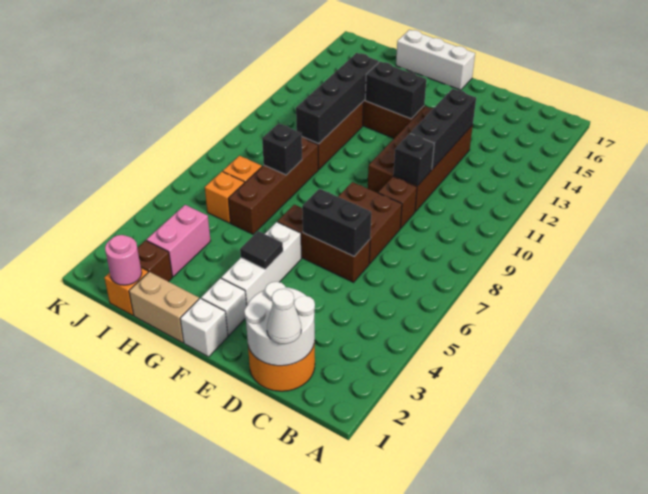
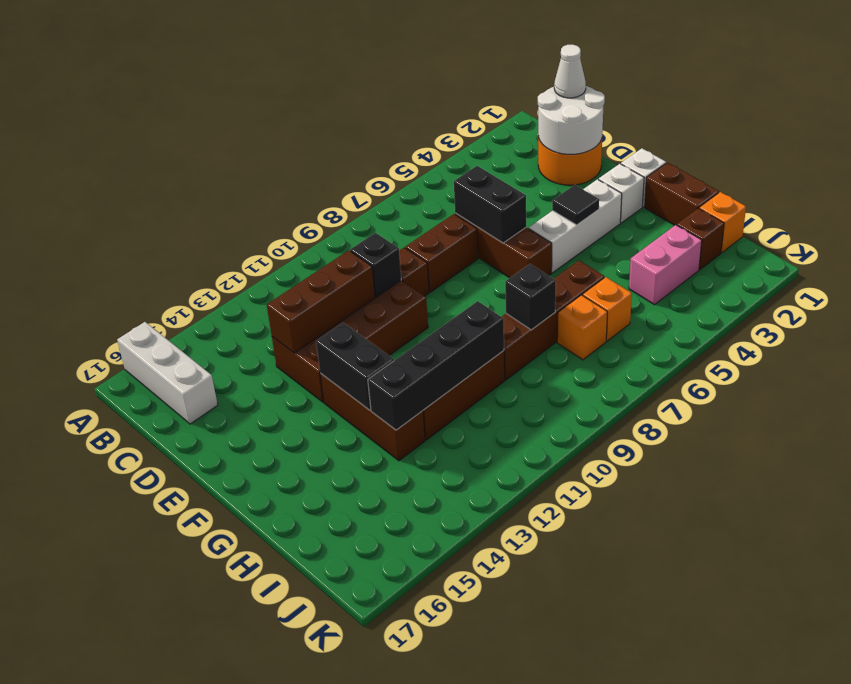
brown 2x2 brick [338,182,402,264] -> brown 1x2 brick [405,214,478,292]
black 1x3 brick [410,89,476,169] -> brown 1x3 brick [267,250,375,353]
white 1x3 brick [396,30,475,90] -> white 1x3 brick moved to [117,322,218,424]
tan 1x2 brick [129,272,199,343] -> brown 1x2 brick [645,163,719,225]
pink 1x1 round brick [105,235,142,285] -> none

